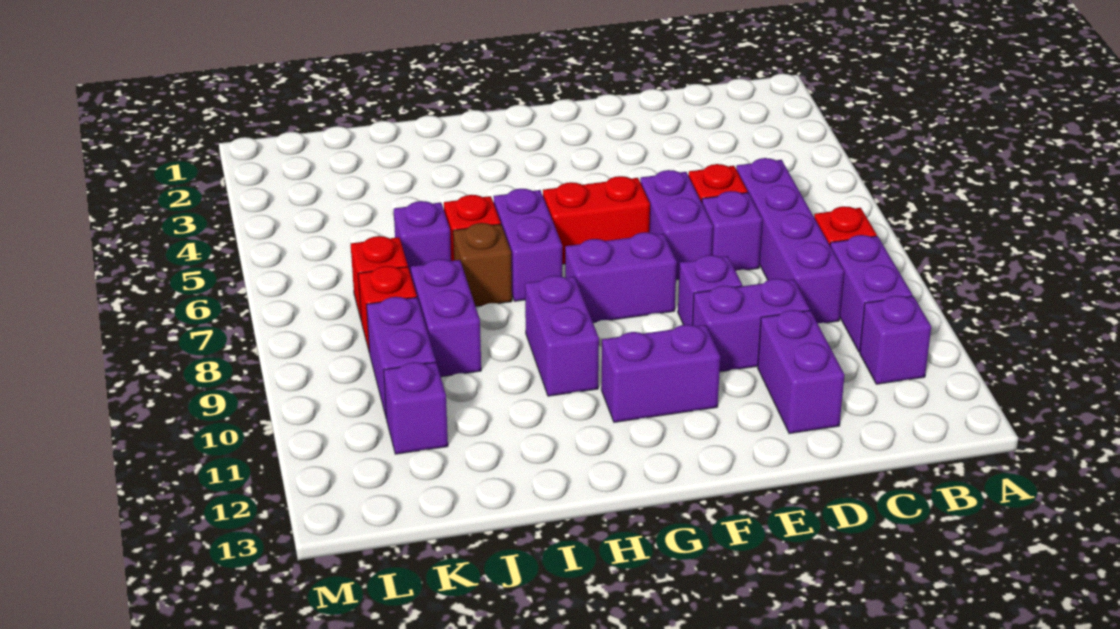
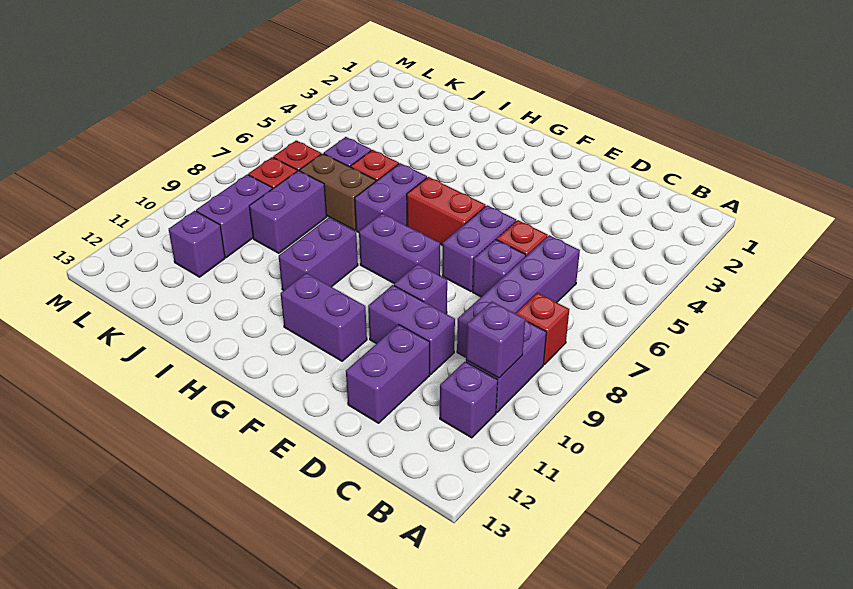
none -> purple 1x1 brick [466,301,525,378]
brown 1x1 brick [453,223,512,307] -> brown 1x2 brick [300,154,376,231]

